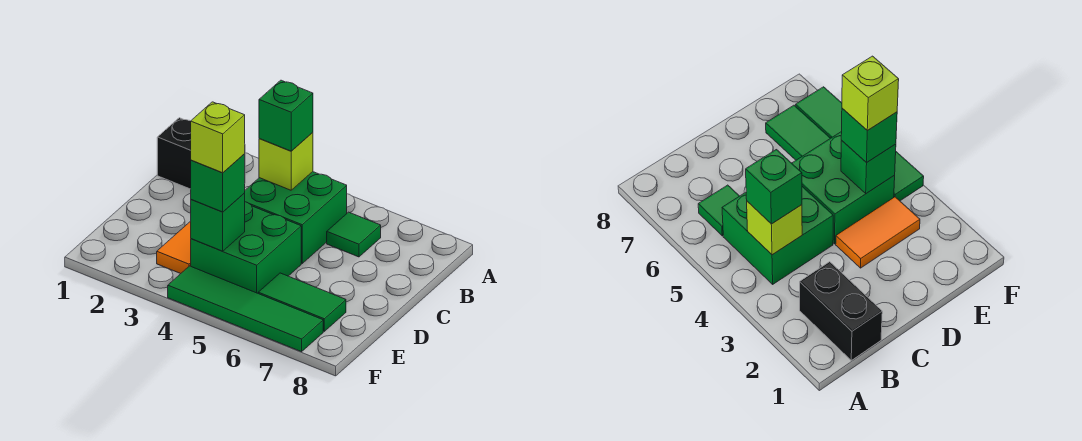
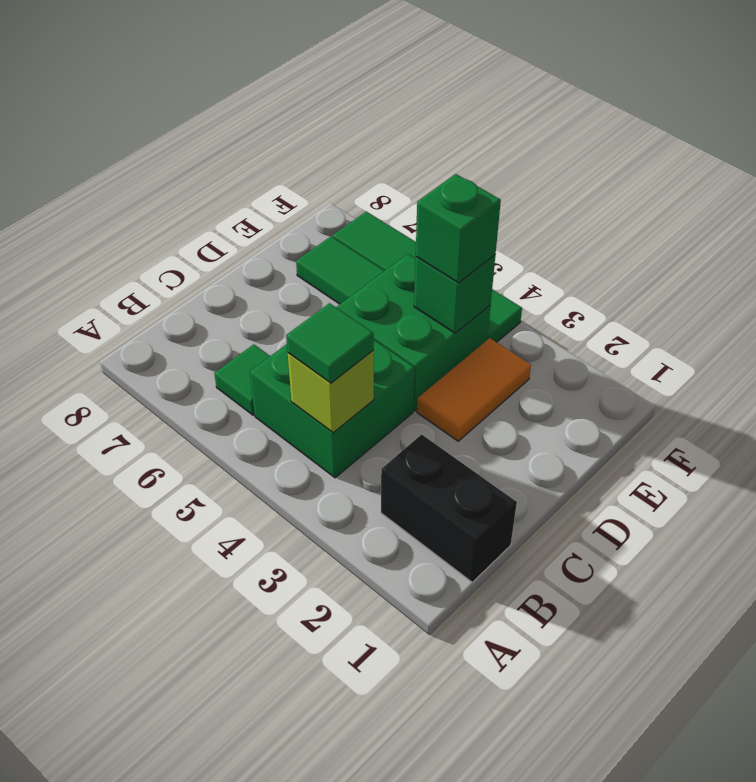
green 1x1 brick [259,80,313,151] -> green 1x1 tile [286,303,374,383]
lime 1x1 brick [191,102,245,173] -> none

